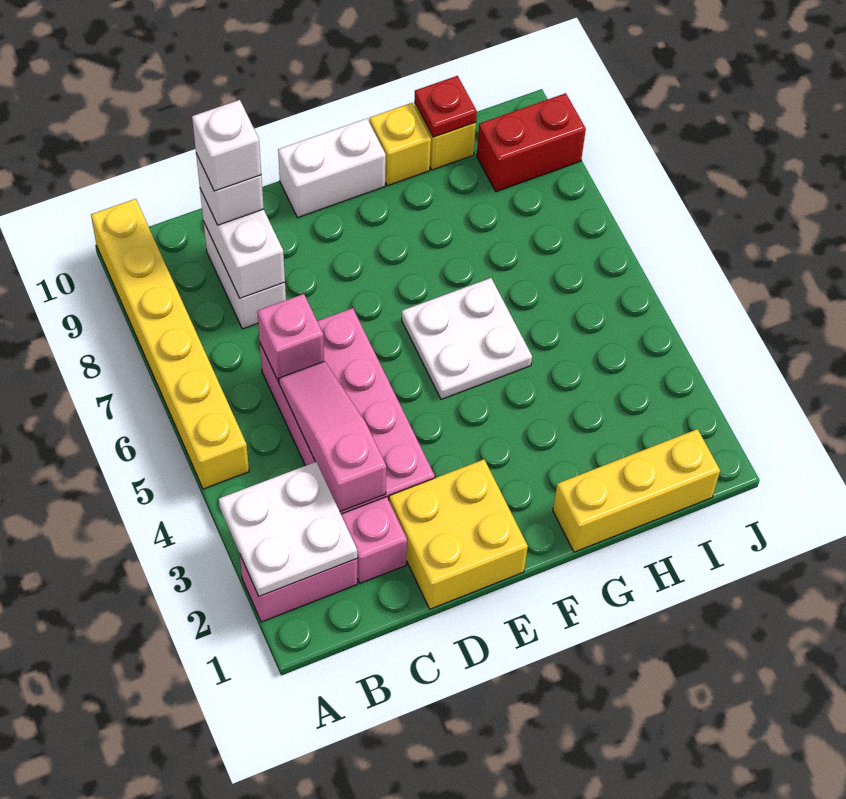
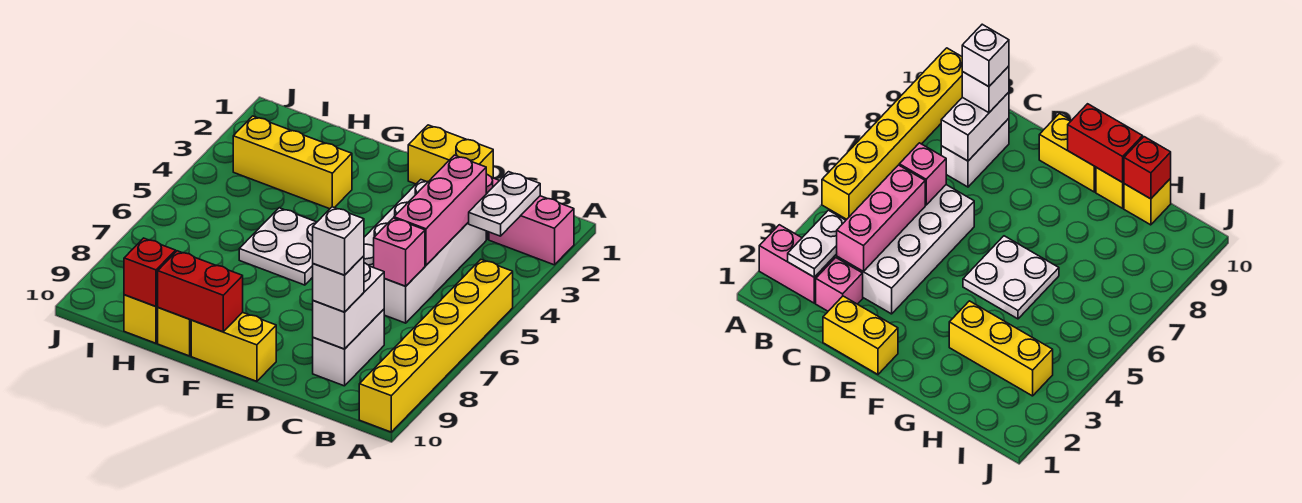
white 2x2 plate [219,462,357,596] -> white 1x2 plate [469,172,540,236]
pink 2x4 brick [260,308,435,514] -> white 2x4 brick [364,180,486,323]
pink 1x3 slope [279,361,386,512] -> pink 1x3 brick [394,155,486,265]
yellow 2x2 brick [389,459,528,609] -> yellow 1x2 brick [408,125,493,184]
white 1x2 brick [278,119,386,218] -> yellow 1x2 brick [191,312,276,381]
yellow 1x3 brick [553,429,720,552] -> yellow 1x3 brick moved to [233,116,352,209]
red 1x1 plate [414,76,477,137] -> red 1x1 brick [124,238,176,306]
red 1x2 brick [477,93,586,192] -> red 1x2 brick moved to [157,251,243,332]

